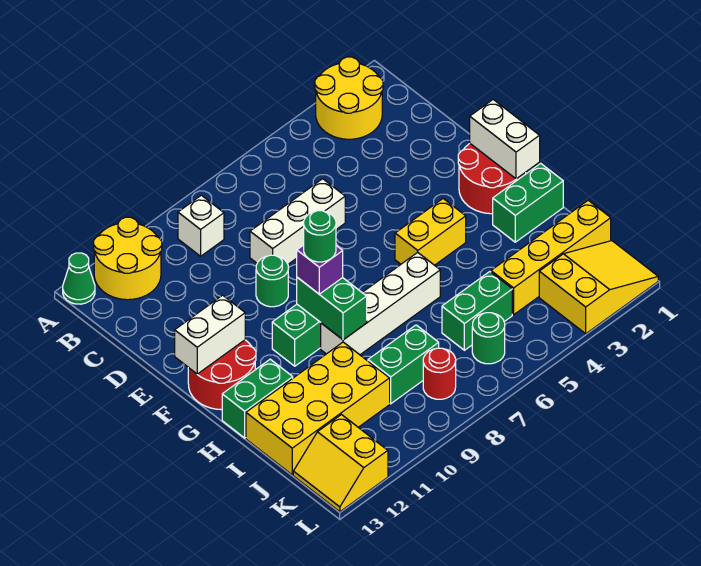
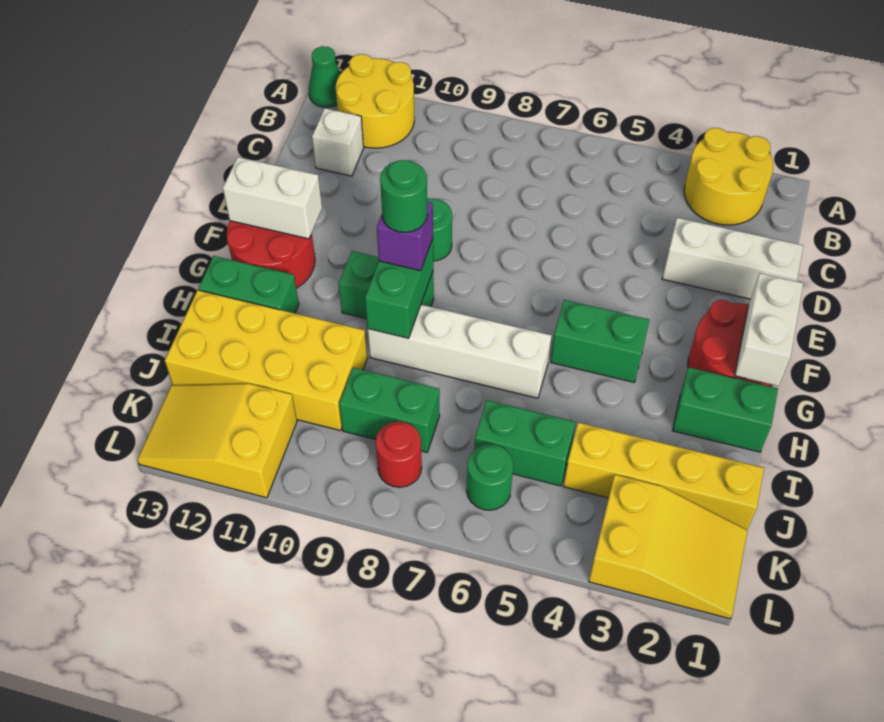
white 1x1 brick [178,195,224,256] -> white 1x1 brick moved to [312,108,364,176]
white 1x3 brick [250,179,345,264] -> white 1x3 brick moved to [662,218,803,299]
yellow 1x2 brick [395,199,466,265] -> green 1x2 brick [551,300,650,383]
yellow 2x2 slope [293,415,388,512] -> yellow 2x3 slope [137,384,297,498]

